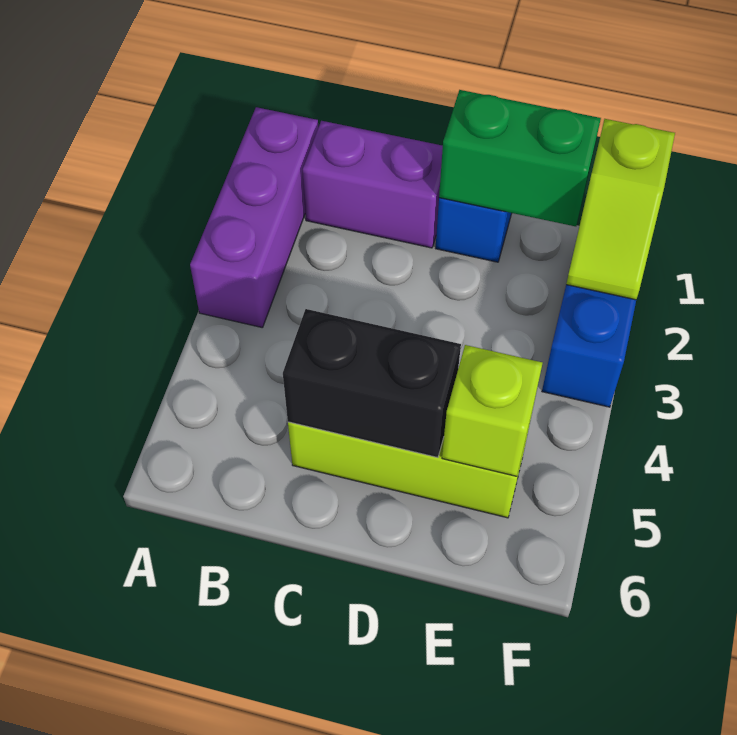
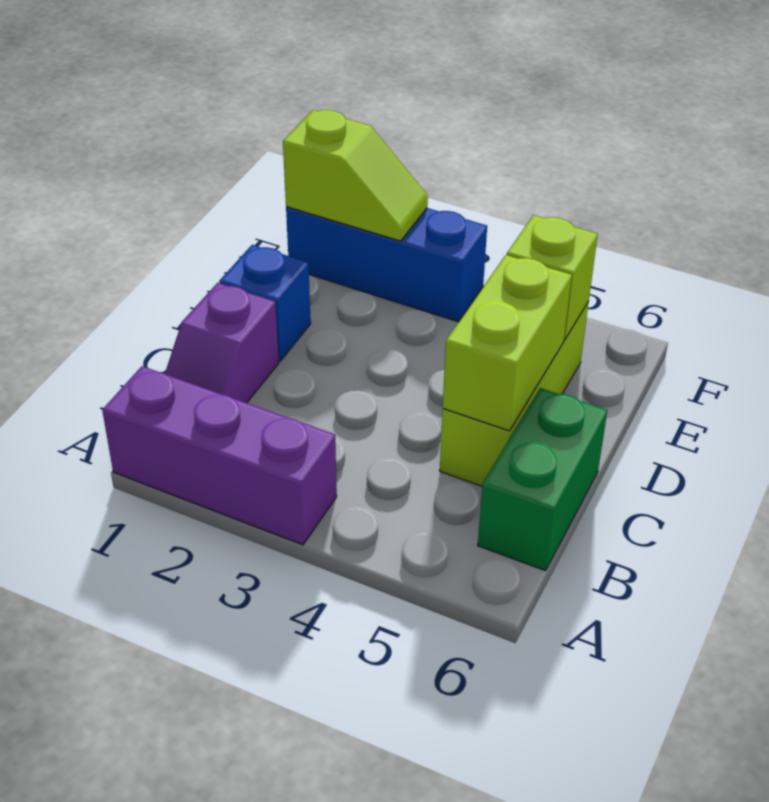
purple 1x2 brick [303,121,443,248] -> purple 1x2 slope [165,283,279,403]
black 1x2 brick [283,309,461,458] -> lime 1x2 brick [443,255,572,431]
green 1x2 brick [439,90,601,226] -> green 1x2 brick moved to [478,388,607,571]

